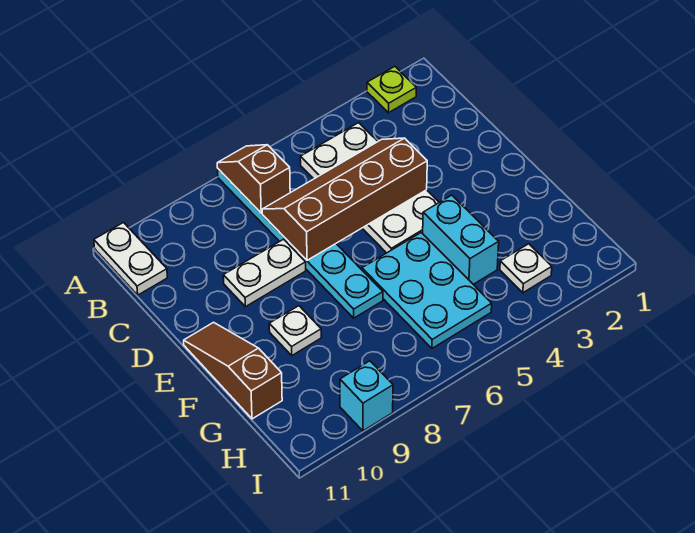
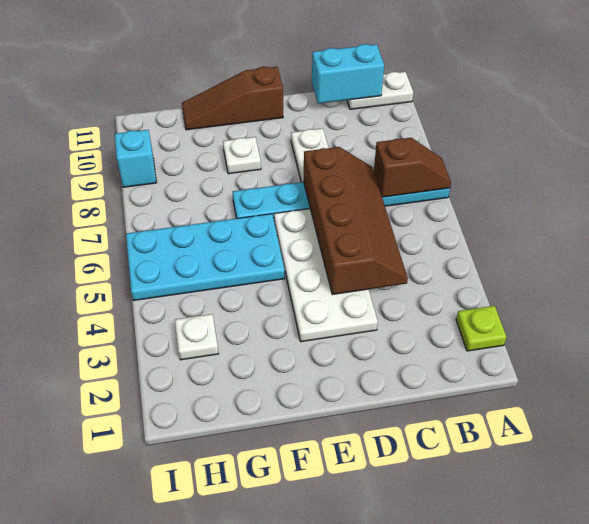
white 2x4 plate [300,123,439,253] -> white 2x4 plate turned to [274,209,378,342]
brown 1x3 slope [184,322,282,419] -> brown 1x3 slope turned to [182,67,283,130]
cyan 1x2 brick [423,195,499,284] -> cyan 1x2 brick moved to [312,44,384,104]
cyan 2x3 plate [362,233,492,348] -> cyan 2x4 plate [126,214,285,301]

